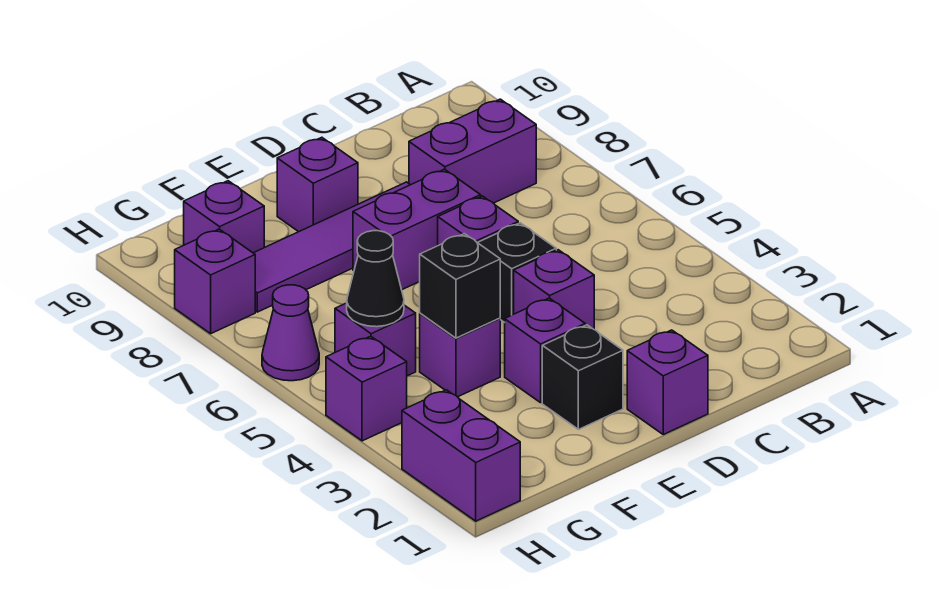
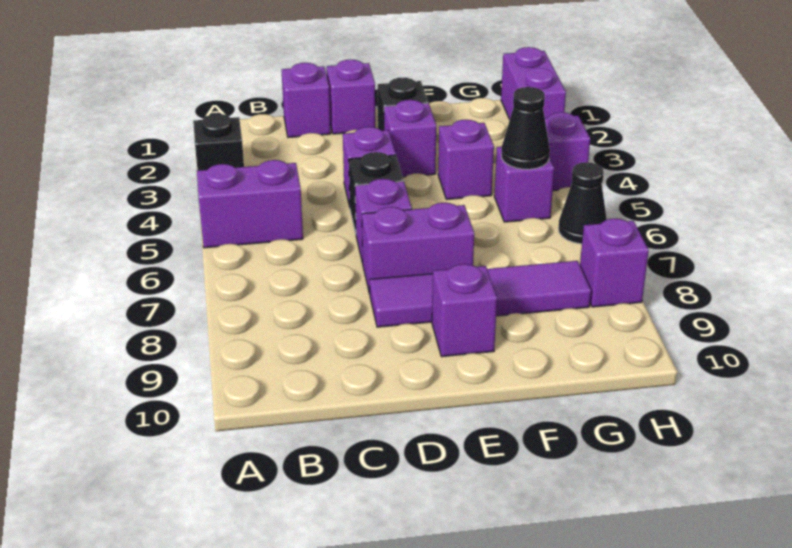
purple 1x2 brick [409,99,536,203] -> purple 1x2 brick moved to [197,160,303,248]
black 1x1 brick [420,234,500,338] -> black 1x1 brick moved to [193,114,244,171]
purple 1x1 brick [184,181,264,253] -> purple 1x1 brick moved to [282,63,331,138]
purple 1x1 cone [262,285,319,381] -> black 1x1 cone [558,162,607,244]

